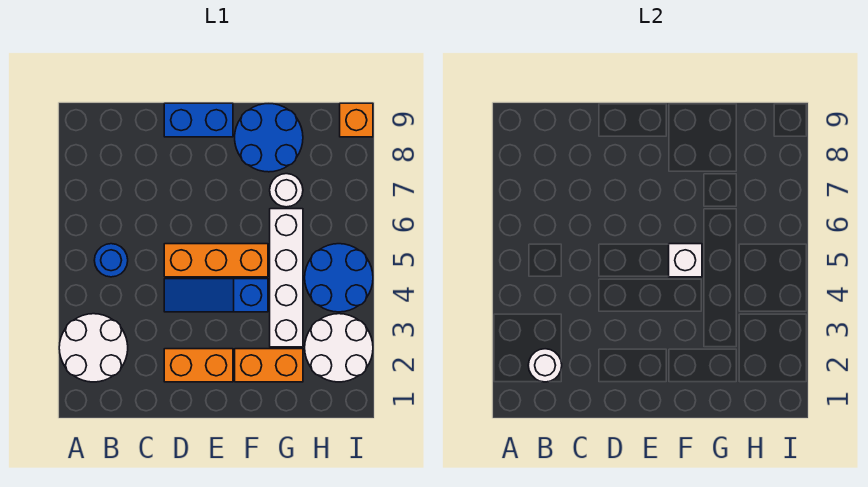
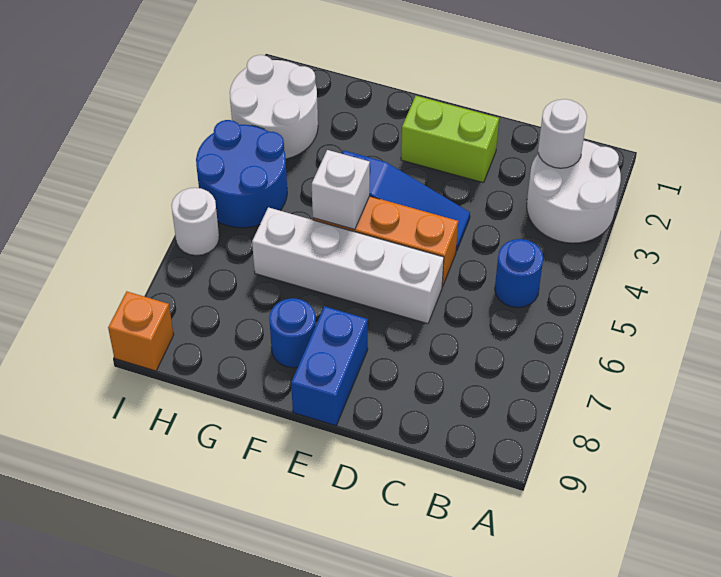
orange 1x2 brick [164,349,233,382] -> lime 1x2 brick [401,96,499,183]
blue 1x2 brick [164,103,233,137] -> blue 1x2 brick turned to [291,306,368,426]
orange 1x2 brick [235,349,303,382] -> none
blue 2x2 round brick [235,104,303,172] -> blue 1x1 round brick [269,298,316,368]
white 1x4 brick [270,209,303,347] -> white 1x4 brick turned to [252,207,444,324]
white 1x1 round brick [270,174,303,207] -> white 1x1 round brick moved to [171,188,219,256]

